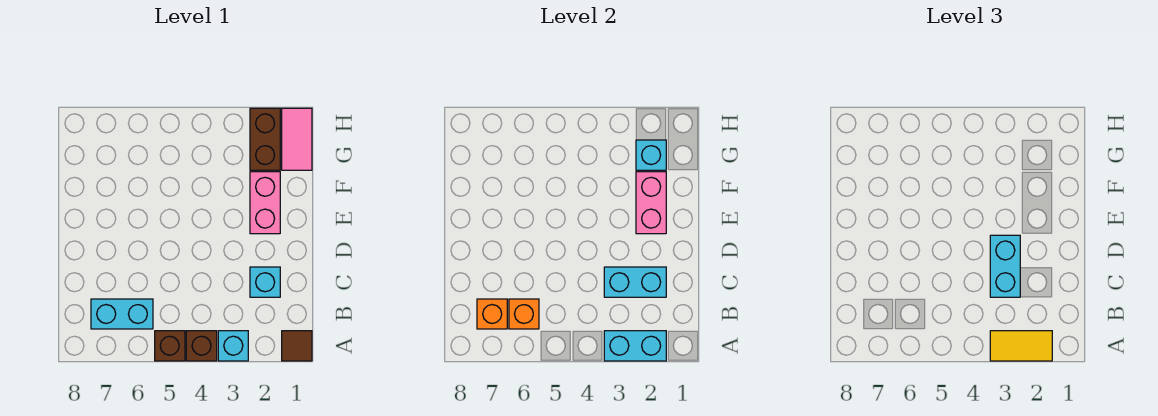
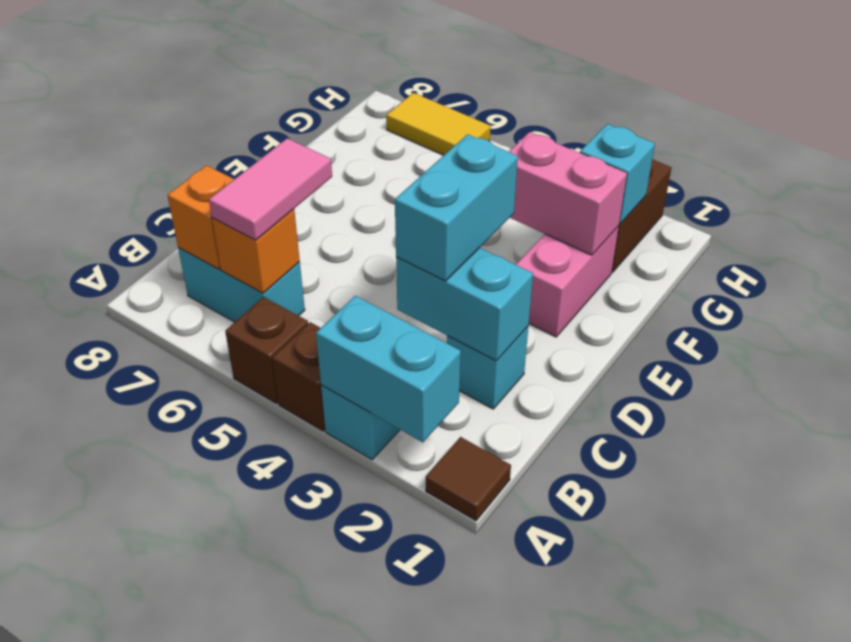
yellow 1x2 tile [990,331,1052,361] -> yellow 1x2 tile moved to [386,93,491,155]
pink 1x2 brick [636,172,666,234] -> pink 1x2 brick turned to [509,132,627,255]
pink 1x2 tile [282,108,312,170] -> pink 1x2 tile moved to [209,138,332,240]

